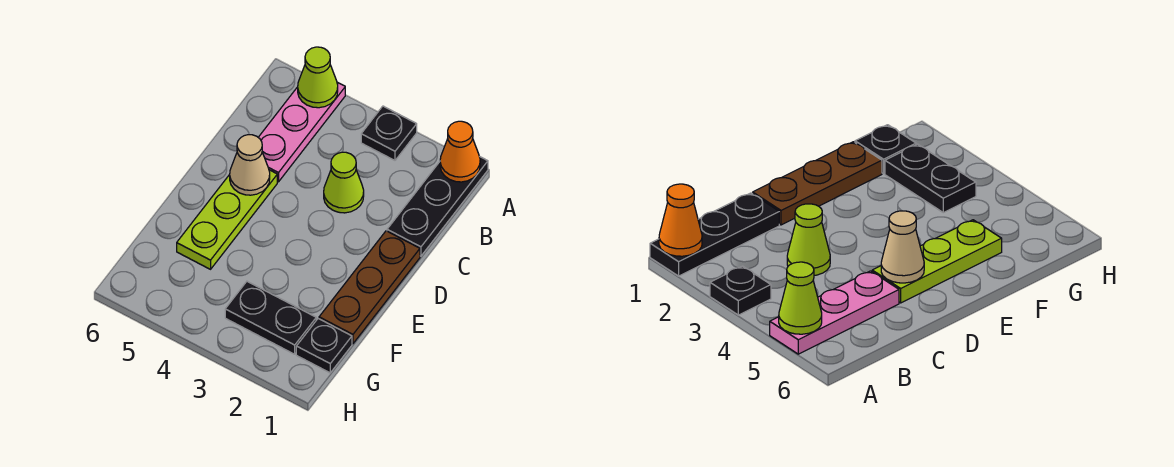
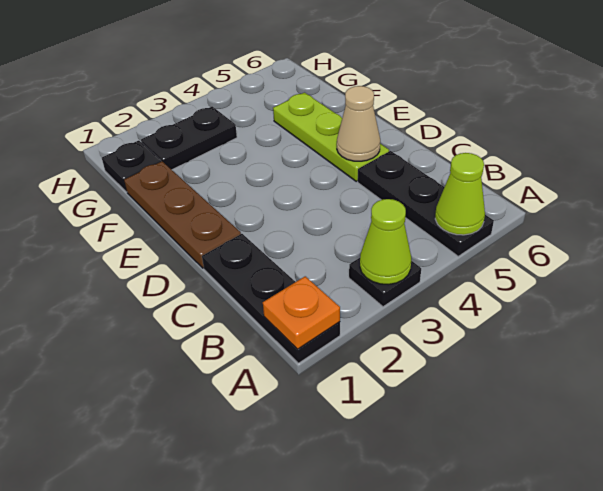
orange 1x1 cone [440,121,480,182] -> orange 1x1 plate [263,276,340,349]
pink 1x3 plate [258,82,345,182] -> black 1x3 plate [358,151,494,256]
lime 1x1 cone [324,152,364,213] -> lime 1x1 cone moved to [360,199,411,285]

